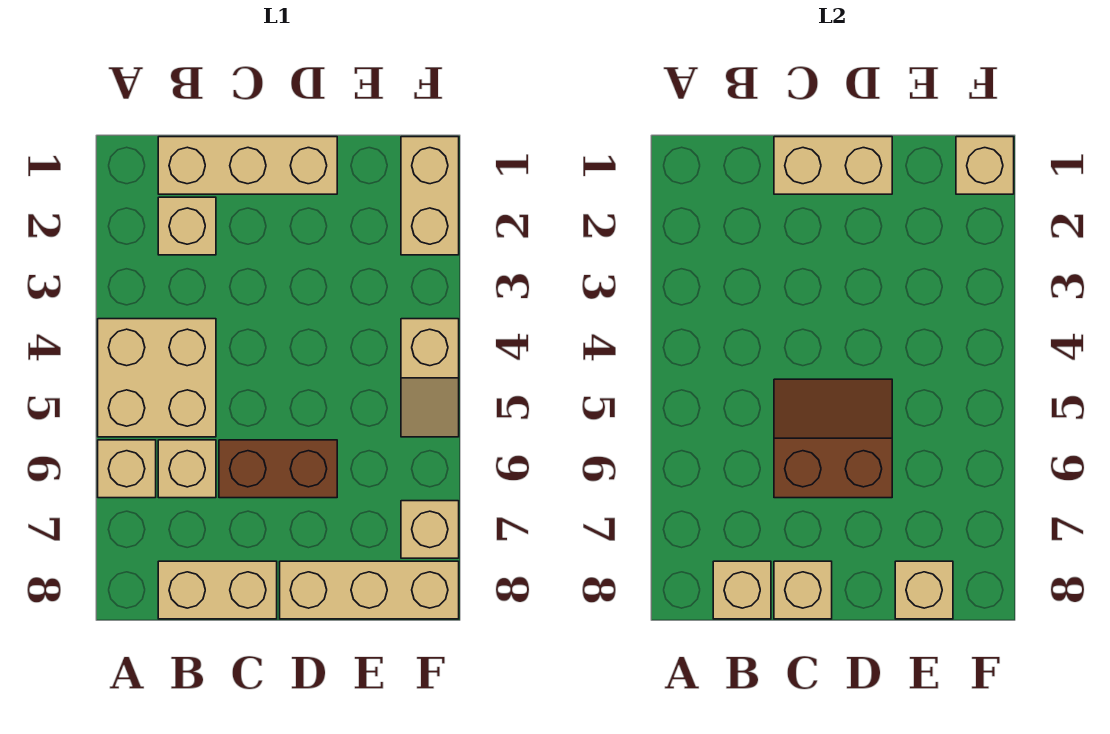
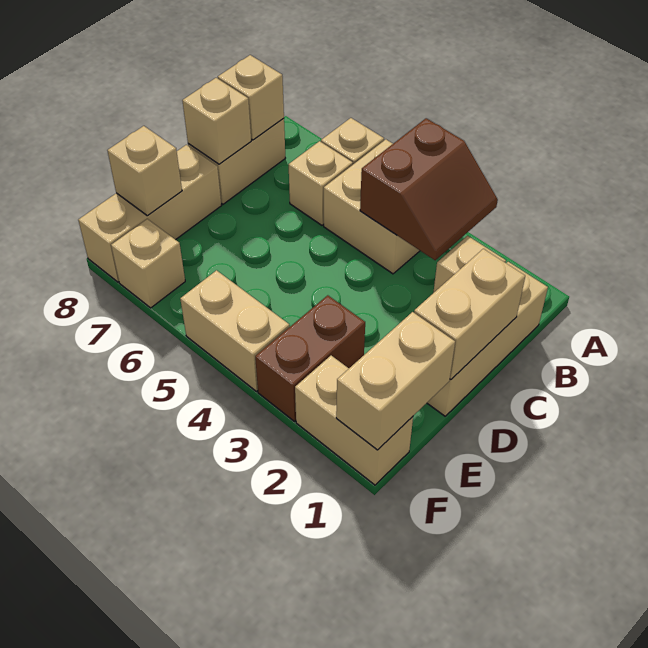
brown 2x2 slope [774,379,892,498] -> brown 2x2 slope moved to [360,118,498,260]
brown 1x2 brick [219,440,337,498] -> brown 1x2 brick moved to [255,295,365,421]
tan 1x1 brick [956,137,1014,194] -> tan 1x2 brick [336,312,455,450]
tan 1x2 slope [401,319,459,437] -> tan 1x2 brick [180,270,290,391]

